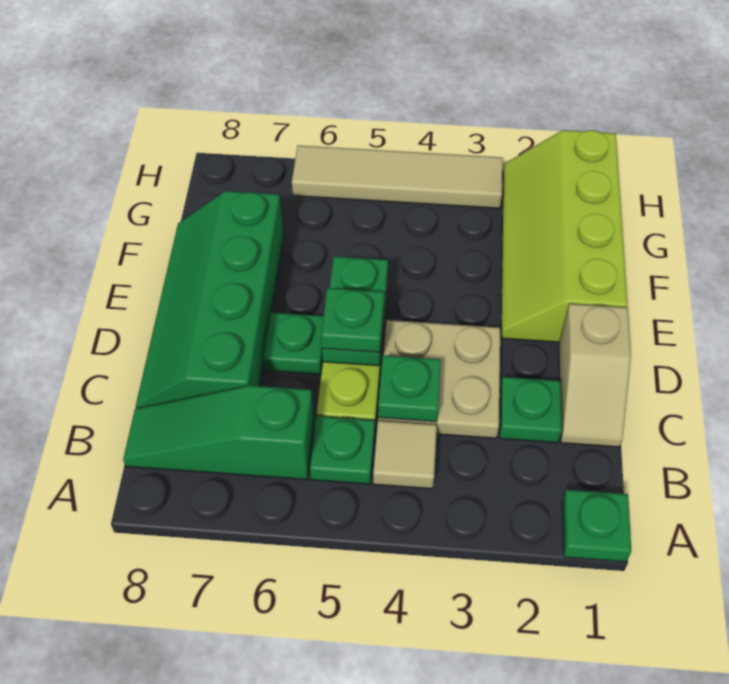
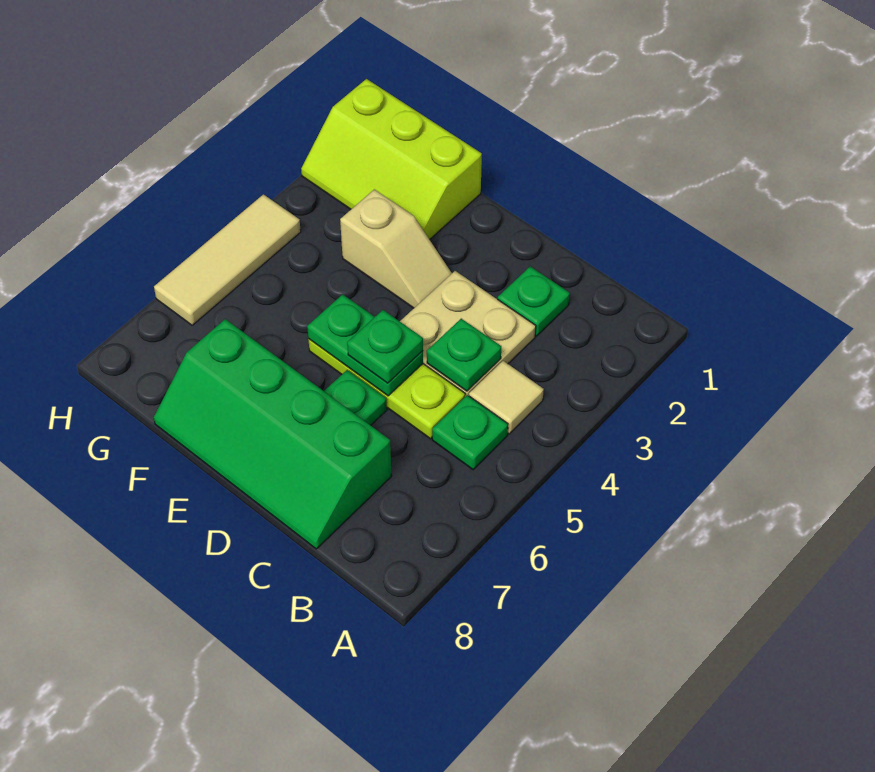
green 1x1 plate [562,490,631,562] -> none
green 1x3 slope [123,386,314,480] -> none
tan 1x2 slope [559,304,631,447] -> tan 1x2 slope moved to [340,189,452,308]
lime 2x4 slope [501,130,627,342] -> lime 2x3 slope [301,79,482,240]
tan 1x4 tile [292,145,503,208] -> tan 1x3 tile [154,194,301,325]

